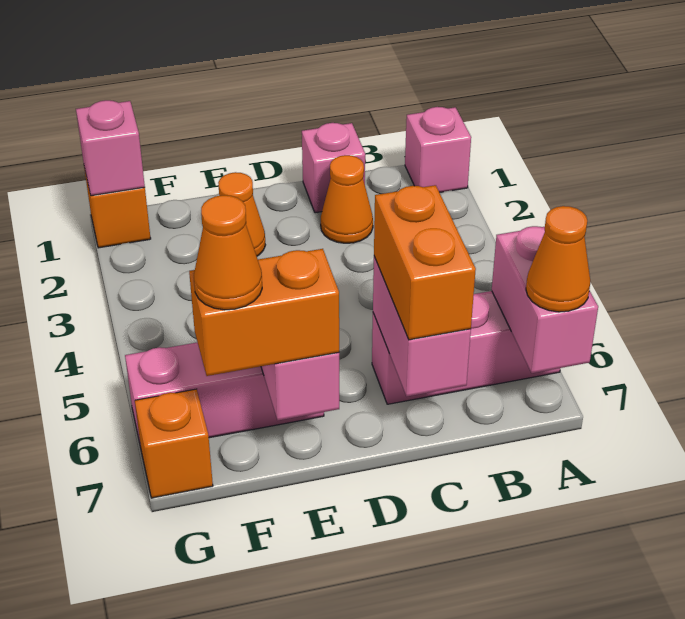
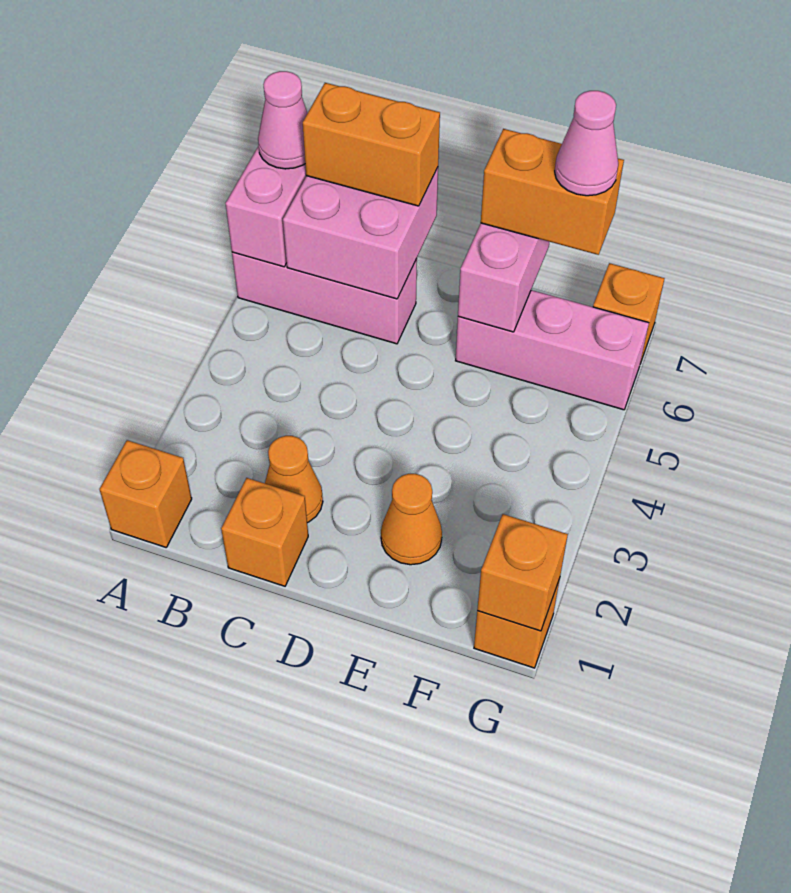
pink 1x1 brick [405,107,471,193] -> orange 1x1 brick [100,440,192,547]
orange 1x1 cone [526,206,590,312] -> pink 1x1 cone [258,71,308,169]
pink 1x1 brick [302,123,365,213] -> orange 1x1 brick [221,478,308,586]
pink 1x2 brick [373,257,471,396] -> pink 2x2 brick [283,168,438,299]
orange 1x2 brick [374,185,476,340] -> orange 1x2 brick turned to [303,83,440,206]
orange 1x1 cone [194,195,262,310] -> pink 1x1 cone [555,91,618,196]
pink 1x1 brick [76,100,145,196] -> orange 1x1 brick [477,514,568,631]

